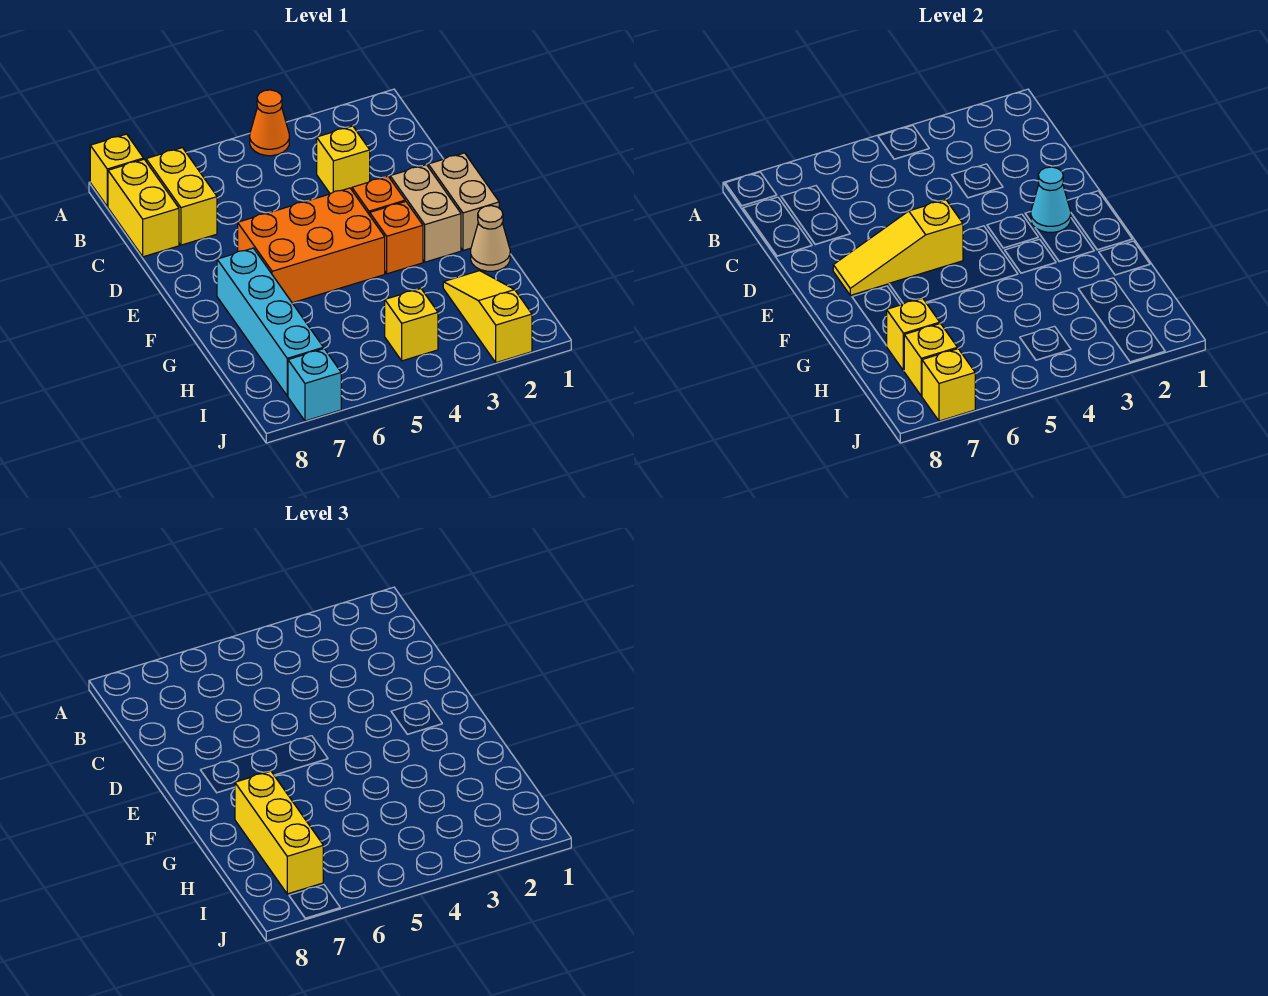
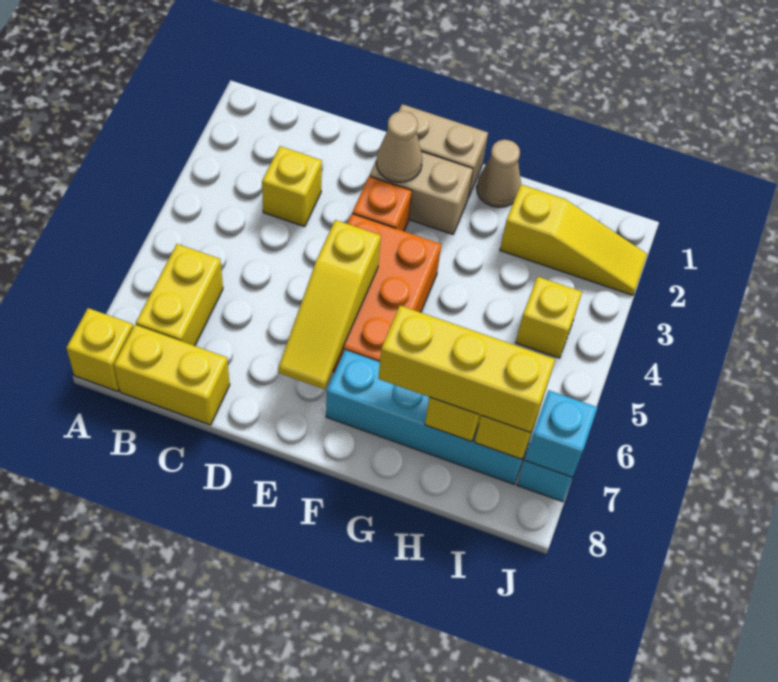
orange 1x1 cone [250,90,289,156] -> none
yellow 1x2 brick [146,148,217,245] -> yellow 1x2 brick turned to [136,244,223,346]
cyan 1x1 cone [1031,167,1071,232] -> tan 1x1 cone [376,111,423,182]
orange 1x1 brick [370,201,423,274] -> none
yellow 1x3 slope [443,271,532,363] -> yellow 1x3 slope turned to [500,185,647,295]
yellow 1x1 brick [922,349,975,421] -> cyan 1x1 brick [525,390,597,477]

